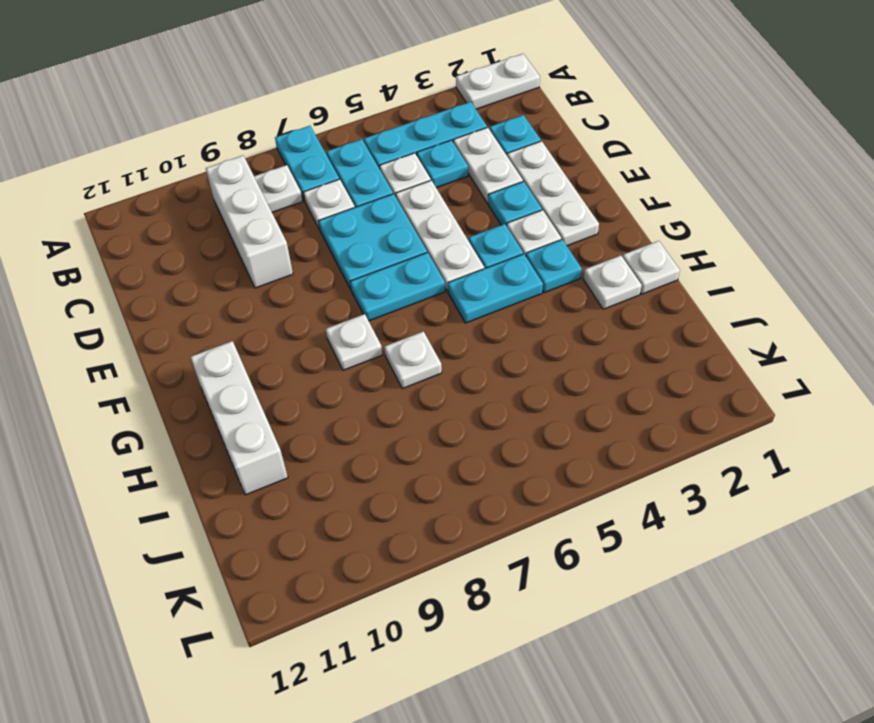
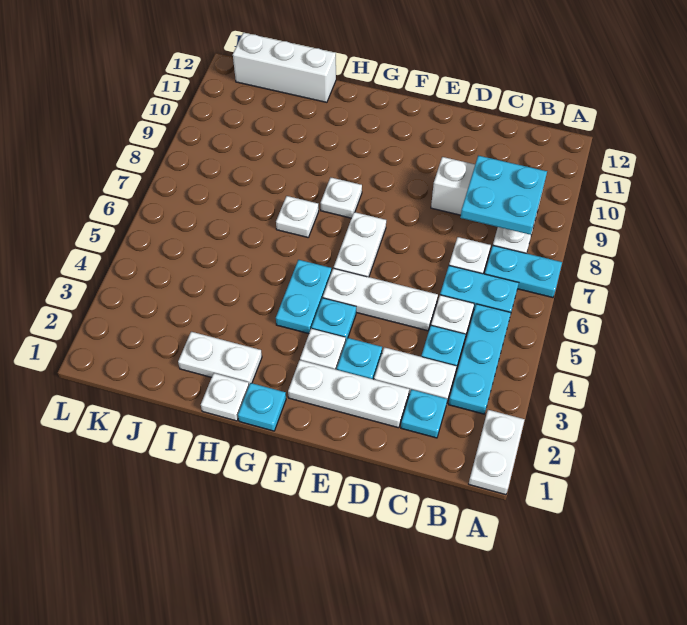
cyan 2x2 plate [319,194,427,289] -> cyan 2x2 plate moved to [460,156,547,235]
cyan 1x2 plate [350,253,445,321] -> white 1x2 plate [334,212,386,277]
cyan 1x1 plate [526,240,582,293] -> cyan 1x1 plate moved to [238,383,286,431]
white 1x3 brick [191,341,288,495] -> white 1x3 brick moved to [233,33,336,102]
white 1x1 plate [583,255,642,309] -> white 1x2 plate [178,332,262,385]

